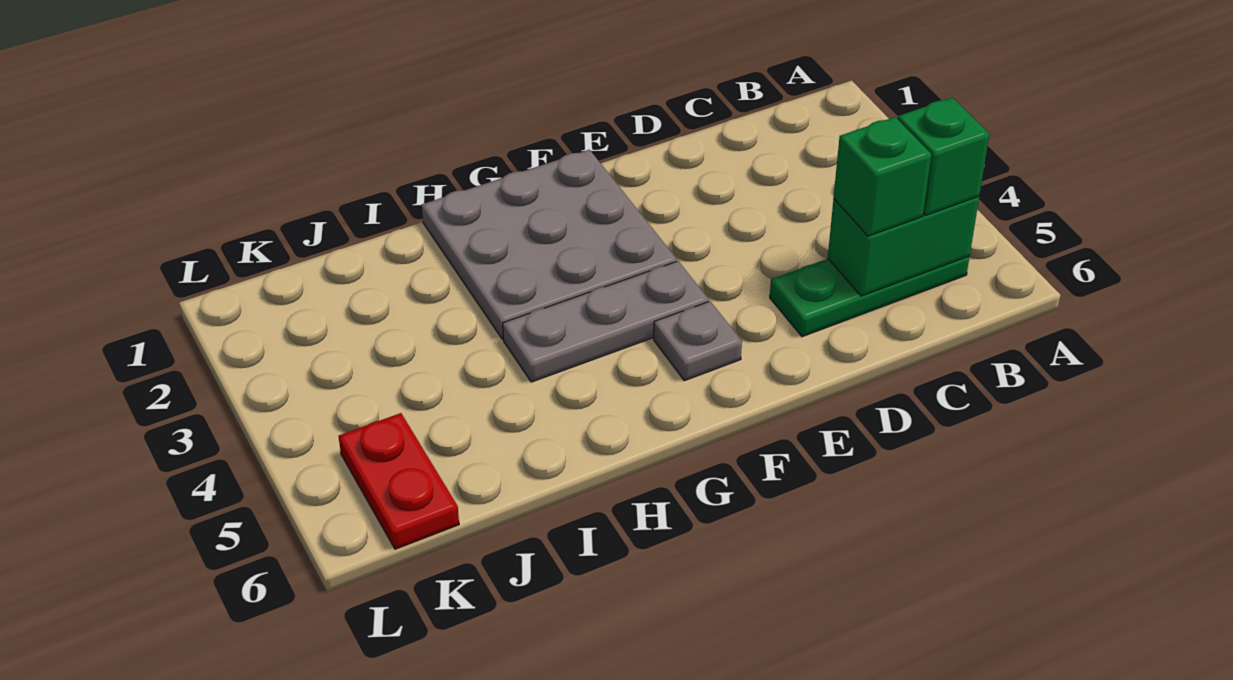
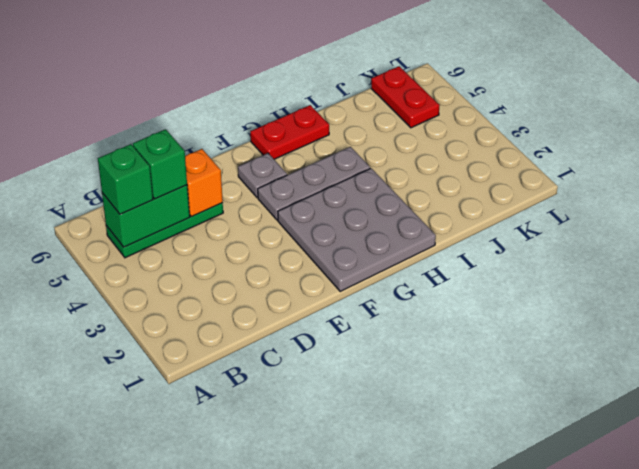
none -> orange 1x1 brick [185,149,223,217]
none -> red 1x2 plate [250,105,329,159]

